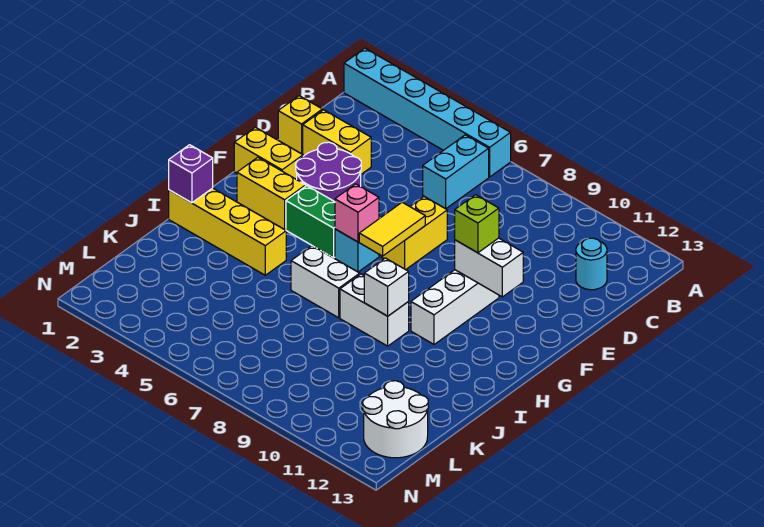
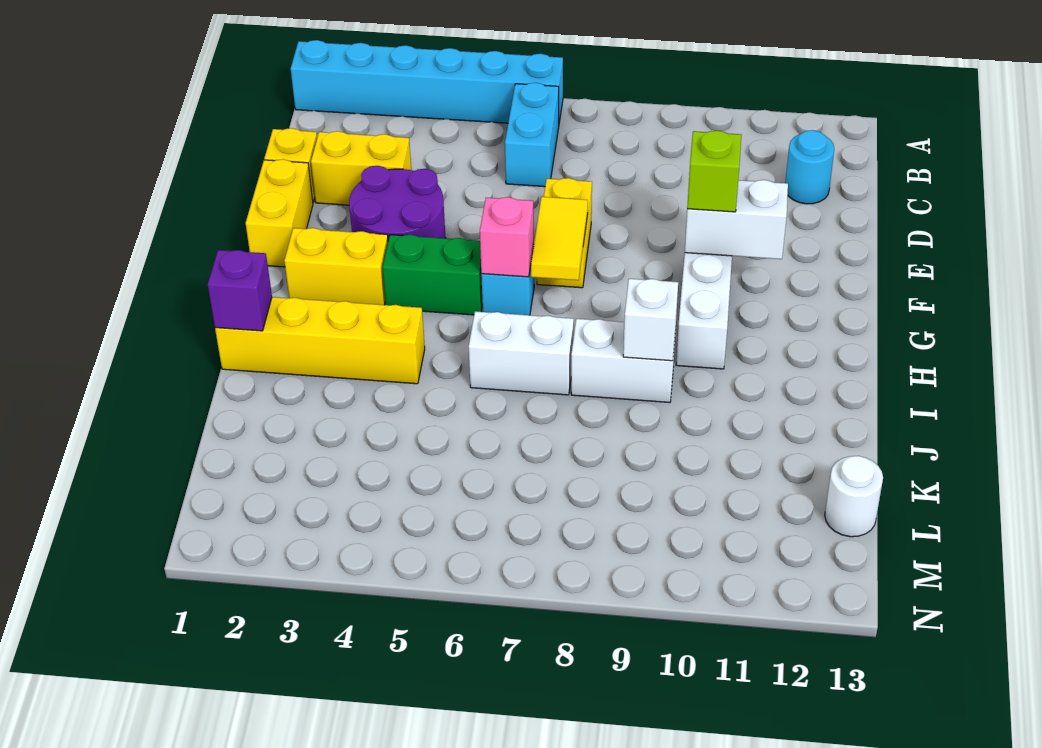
yellow 1x2 brick [234,127,303,179] -> yellow 1x2 brick turned to [246,159,313,267]
white 2x2 round brick [363,381,428,458] -> white 1x1 round brick [825,456,883,537]

